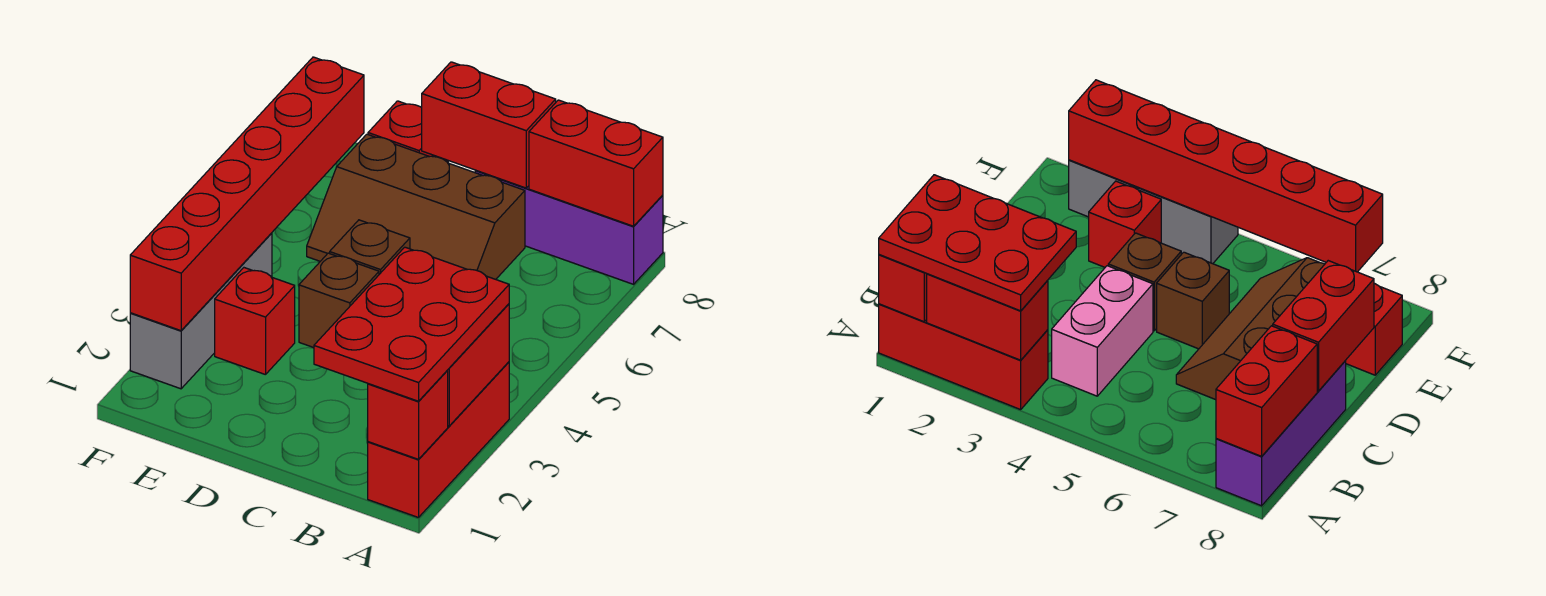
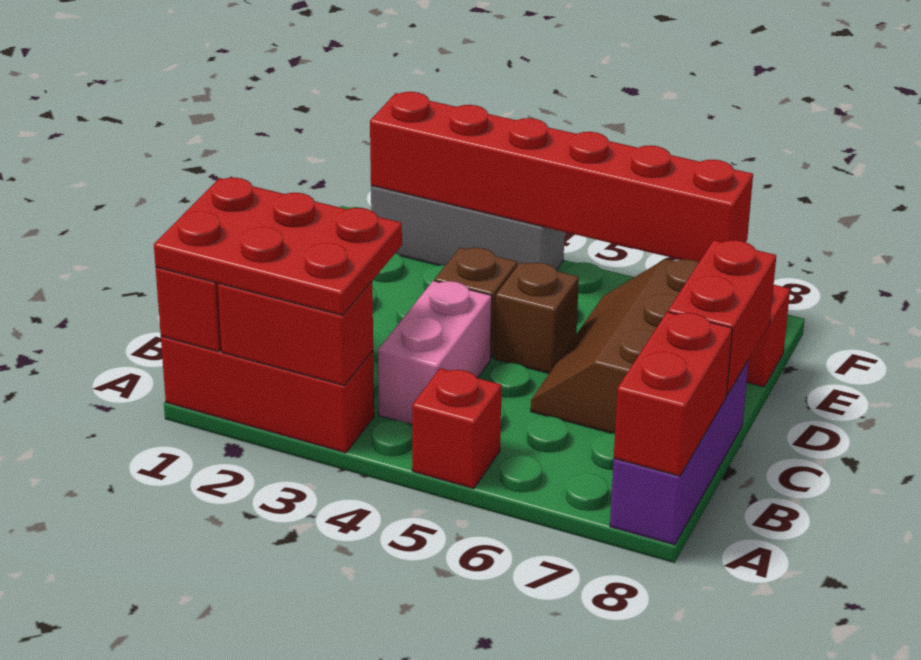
red 1x1 brick [215,268,295,375] -> red 1x1 brick moved to [412,368,502,489]

